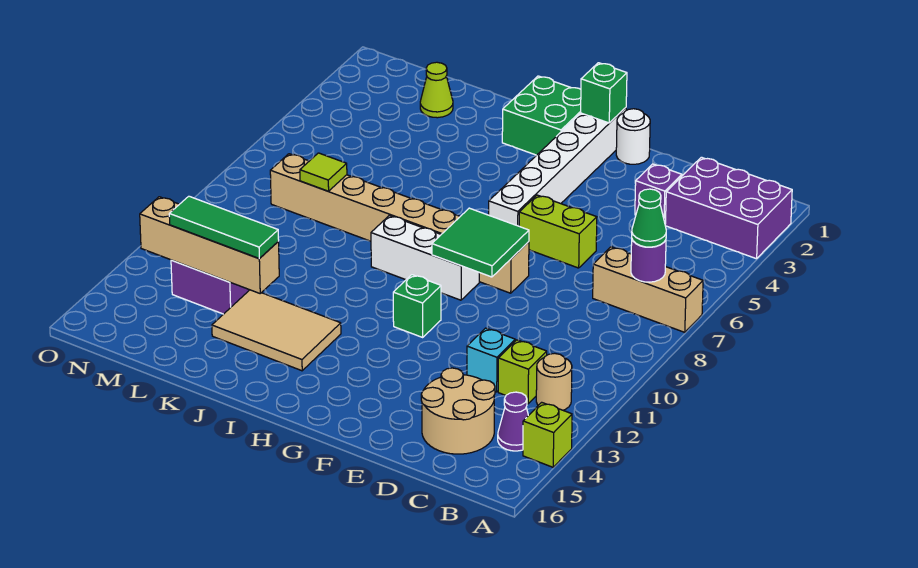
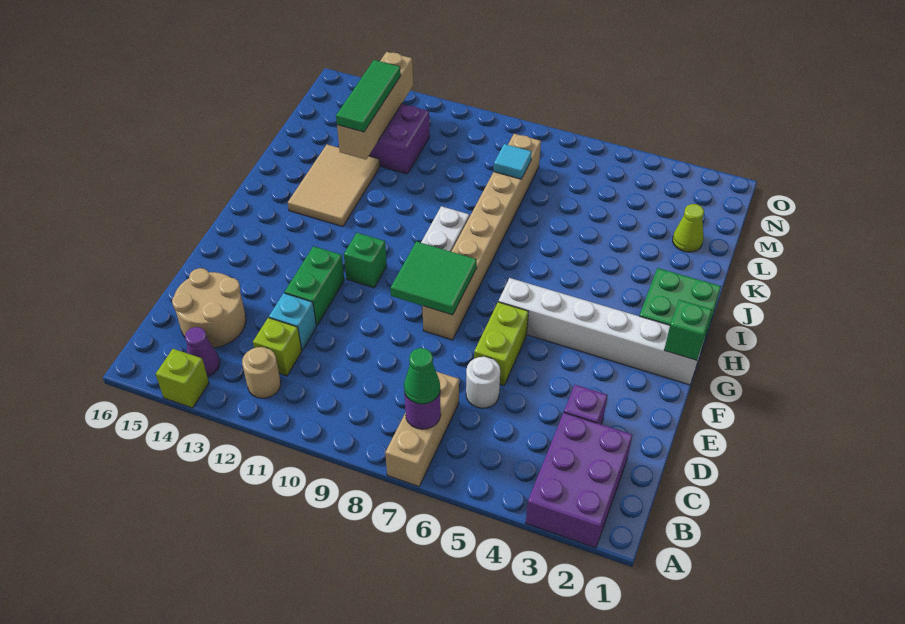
none -> green 1x2 brick [285,246,344,326]
white 1x1 round brick [616,109,650,164] -> white 1x1 round brick moved to [466,357,500,408]
lime 1x1 tile [300,153,347,191] -> cyan 1x1 tile [494,144,532,179]

